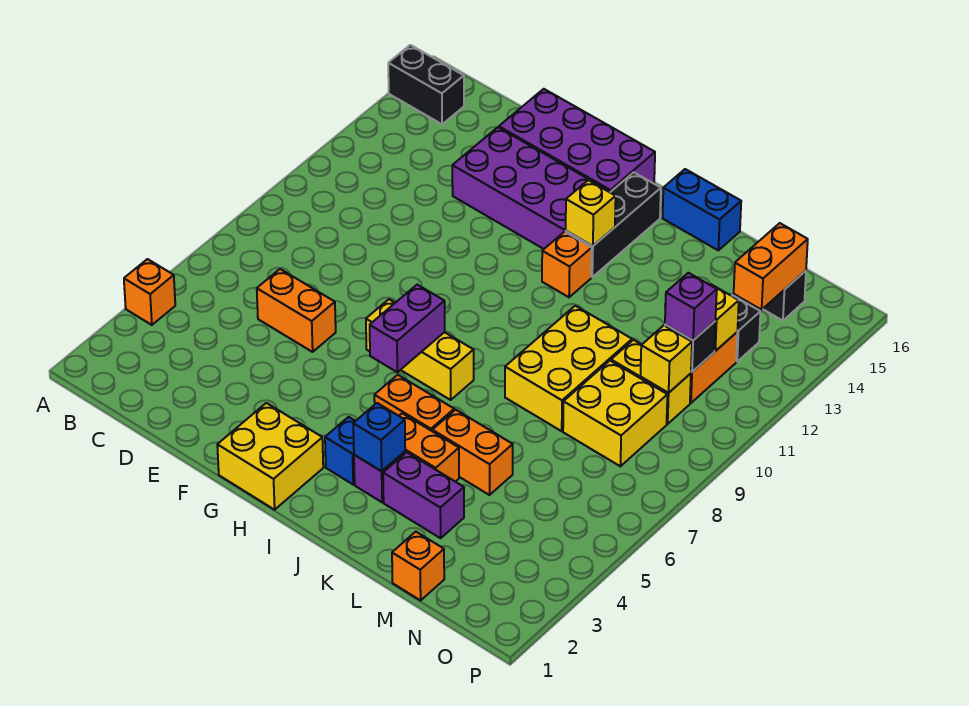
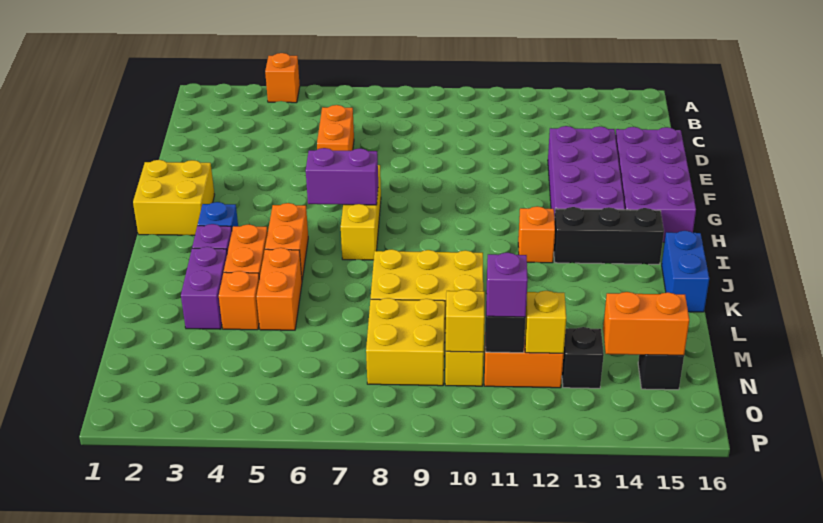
black 1x2 brick [388,45,464,124] -> none
yellow 1x1 brick [566,180,616,246] -> none
blue 1x1 brick [353,403,405,471] -> none
orange 1x1 brick [392,532,444,600] -> orange 1x1 brick moved to [219,271,259,330]

